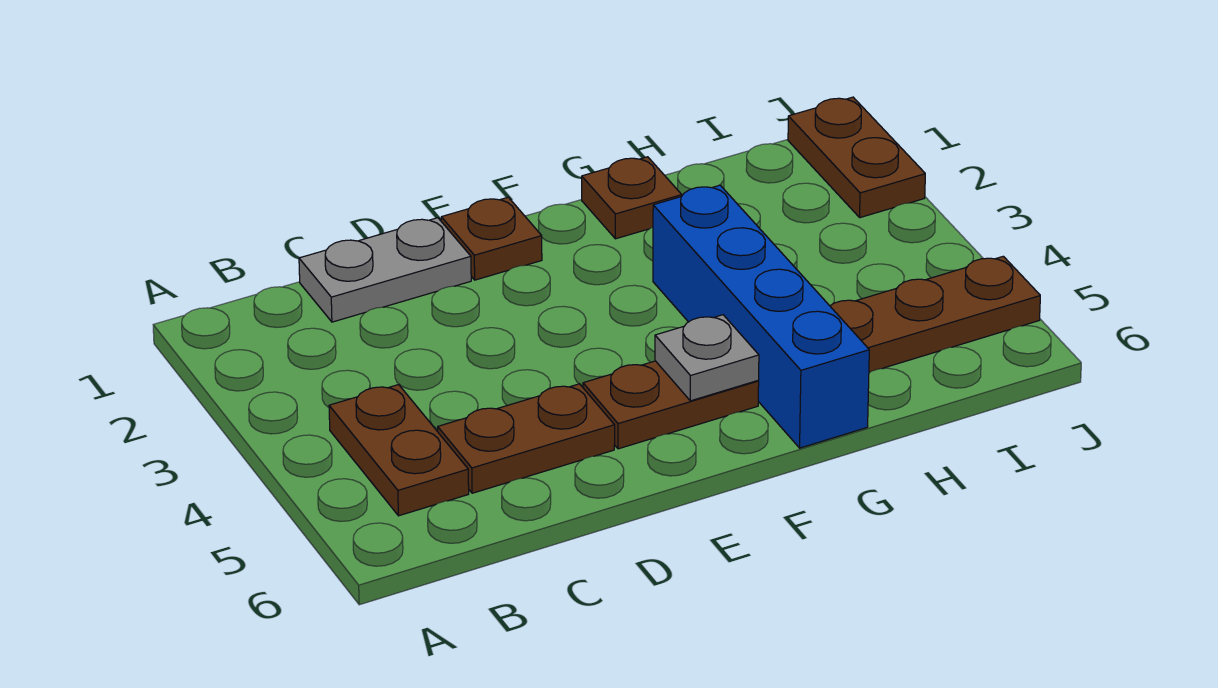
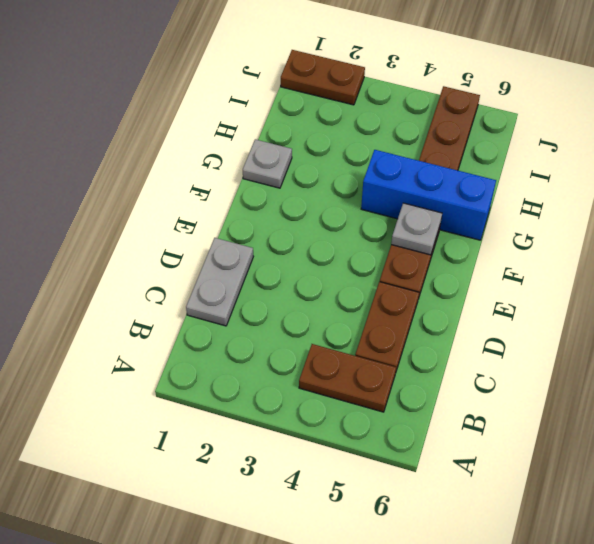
brown 1x1 plate [441,197,542,280] -> none
brown 1x1 plate [582,157,682,239] -> grey 1x1 plate [243,139,292,188]
blue 1x4 brick [653,185,869,448] -> blue 1x3 brick [361,150,496,240]

